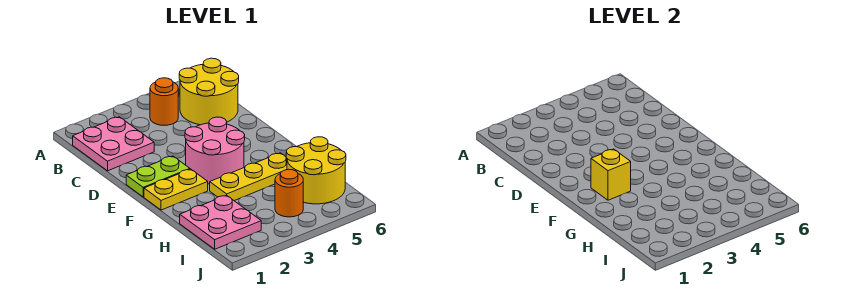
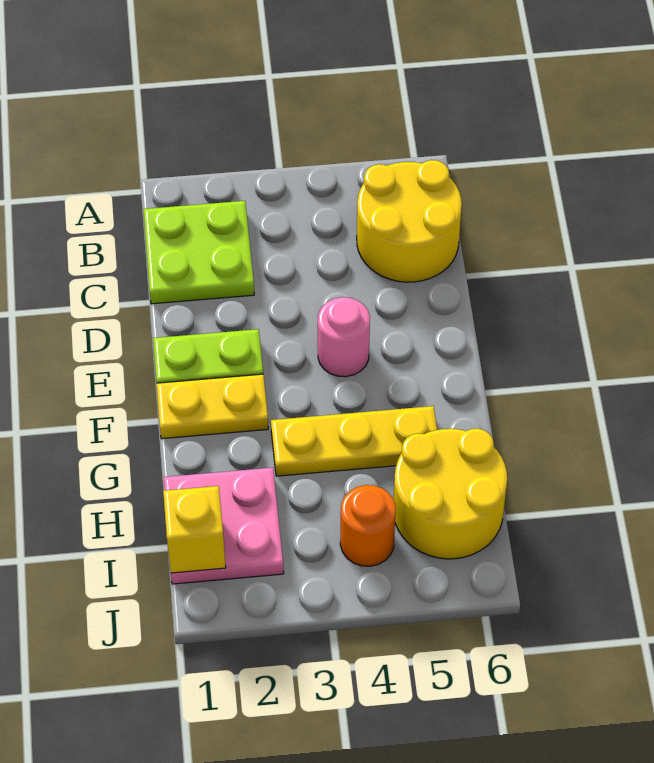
pink 2x2 plate [73,117,154,171] -> lime 2x2 plate [143,201,254,304]
orange 1x1 round brick [150,78,178,125] -> none
pink 2x2 round brick [185,117,245,184] -> pink 1x1 round brick [318,297,370,377]
yellow 1x1 brick [591,149,631,200] -> yellow 1x1 brick moved to [163,486,226,573]

